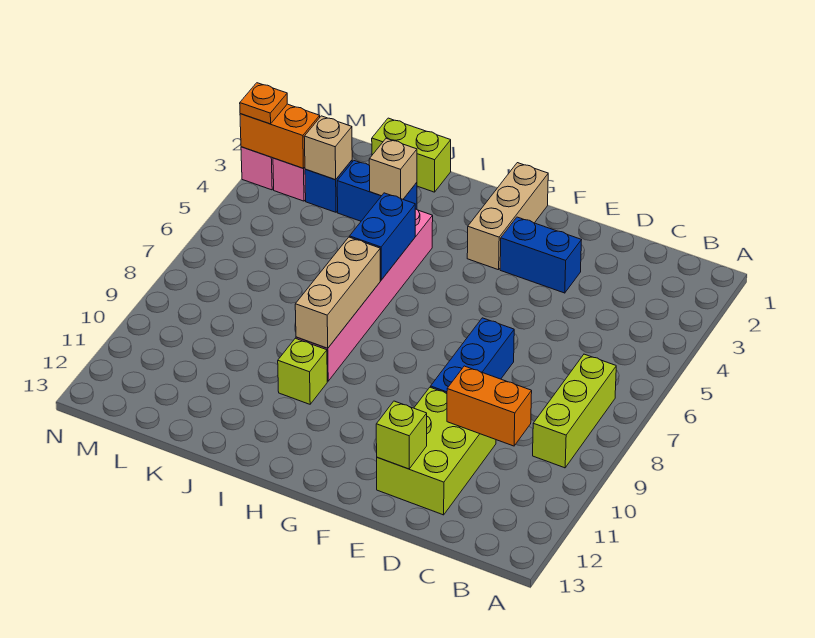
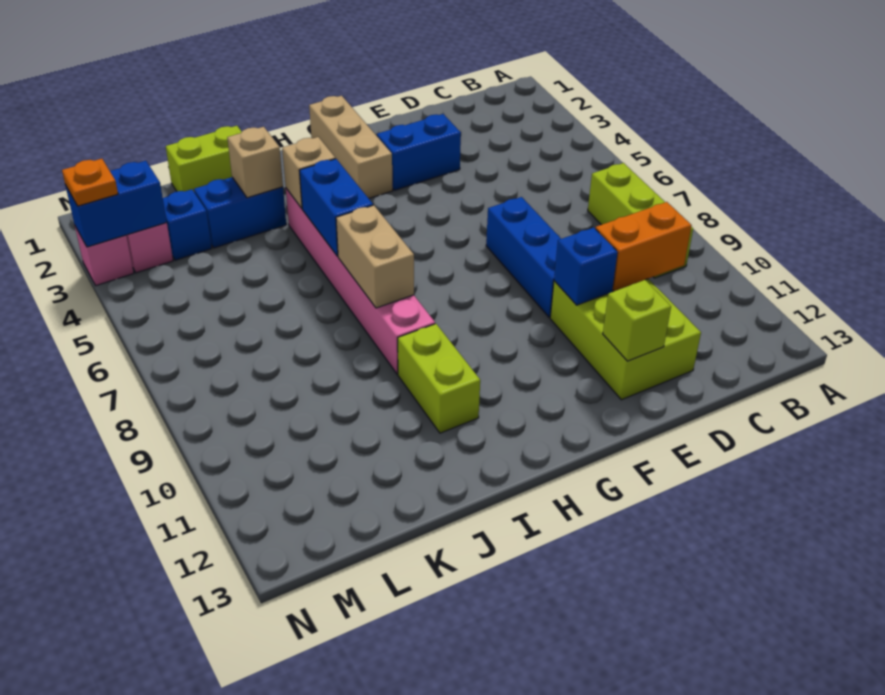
none -> blue 1x1 brick [554,228,618,305]
tan 1x3 brick [295,237,380,348] -> tan 1x2 brick [336,205,414,308]
lime 1x1 brick [278,338,327,404] -> lime 1x2 brick [398,324,480,433]
tan 1x1 brick [304,116,352,180] -> tan 1x1 brick moved to [282,137,335,208]
orange 1x2 brick [240,104,320,168] -> blue 1x2 brick [65,161,167,247]

